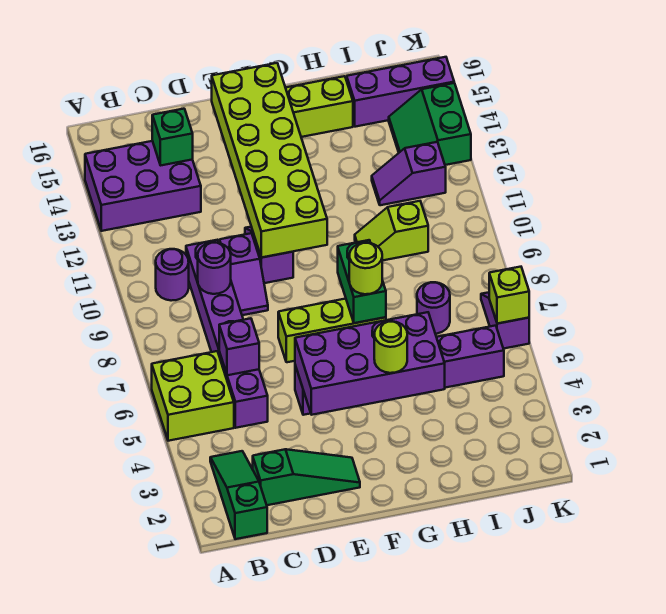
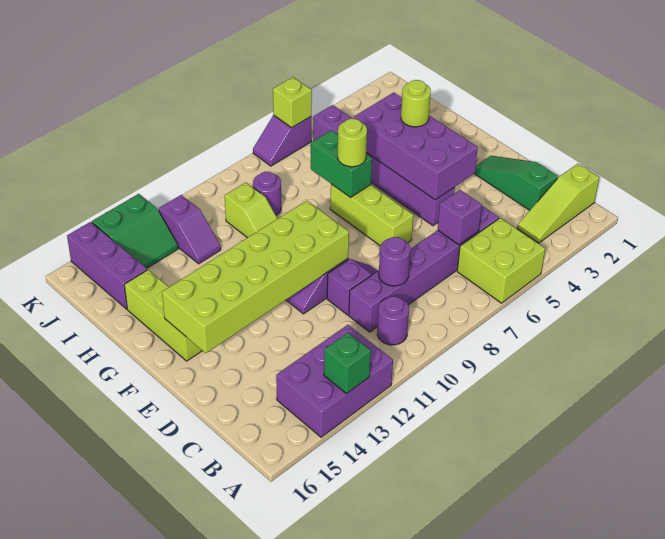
purple 2x3 brick [85,141,201,231] -> purple 2x3 brick turned to [276,325,393,437]
green 1x3 slope [210,451,267,539] -> lime 1x3 slope [517,164,599,243]
green 1x1 brick [152,109,193,165] -> green 1x1 brick moved to [324,333,371,394]
green 1x2 brick [338,240,386,323] -> green 1x2 brick turned to [311,130,372,197]
purple 1x1 round brick [417,282,450,334] -> purple 1x1 round brick moved to [253,172,281,215]

